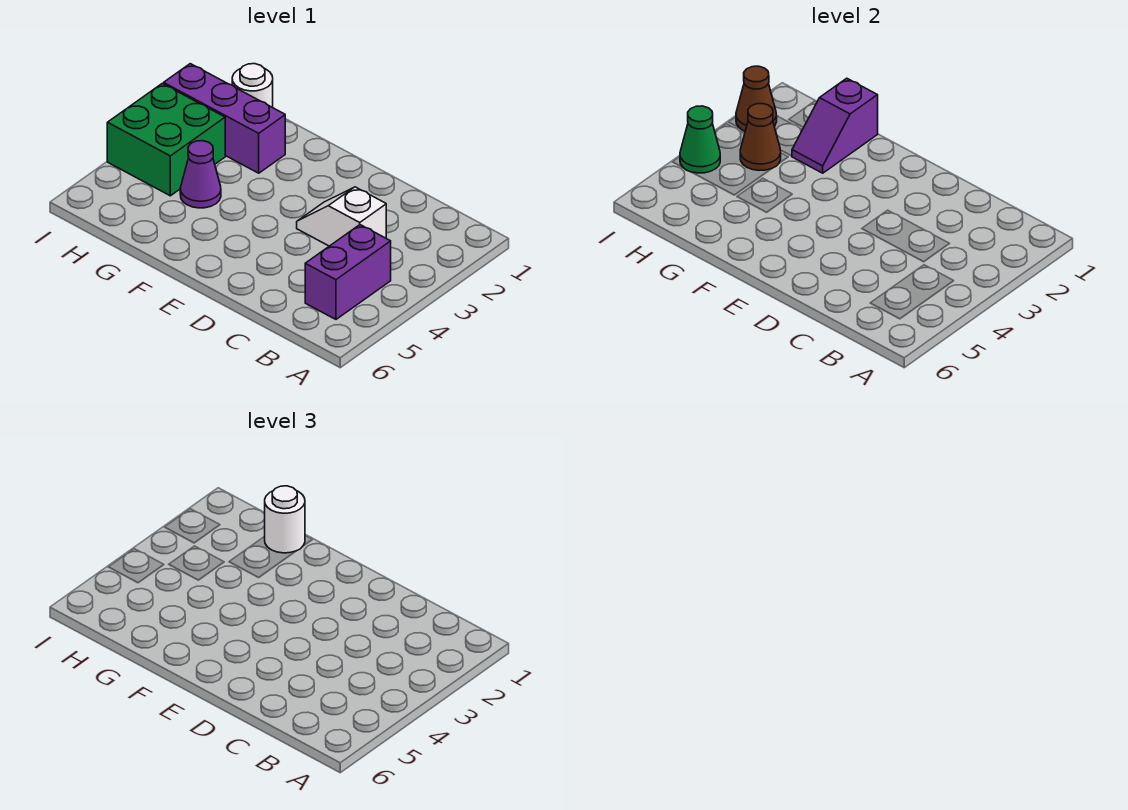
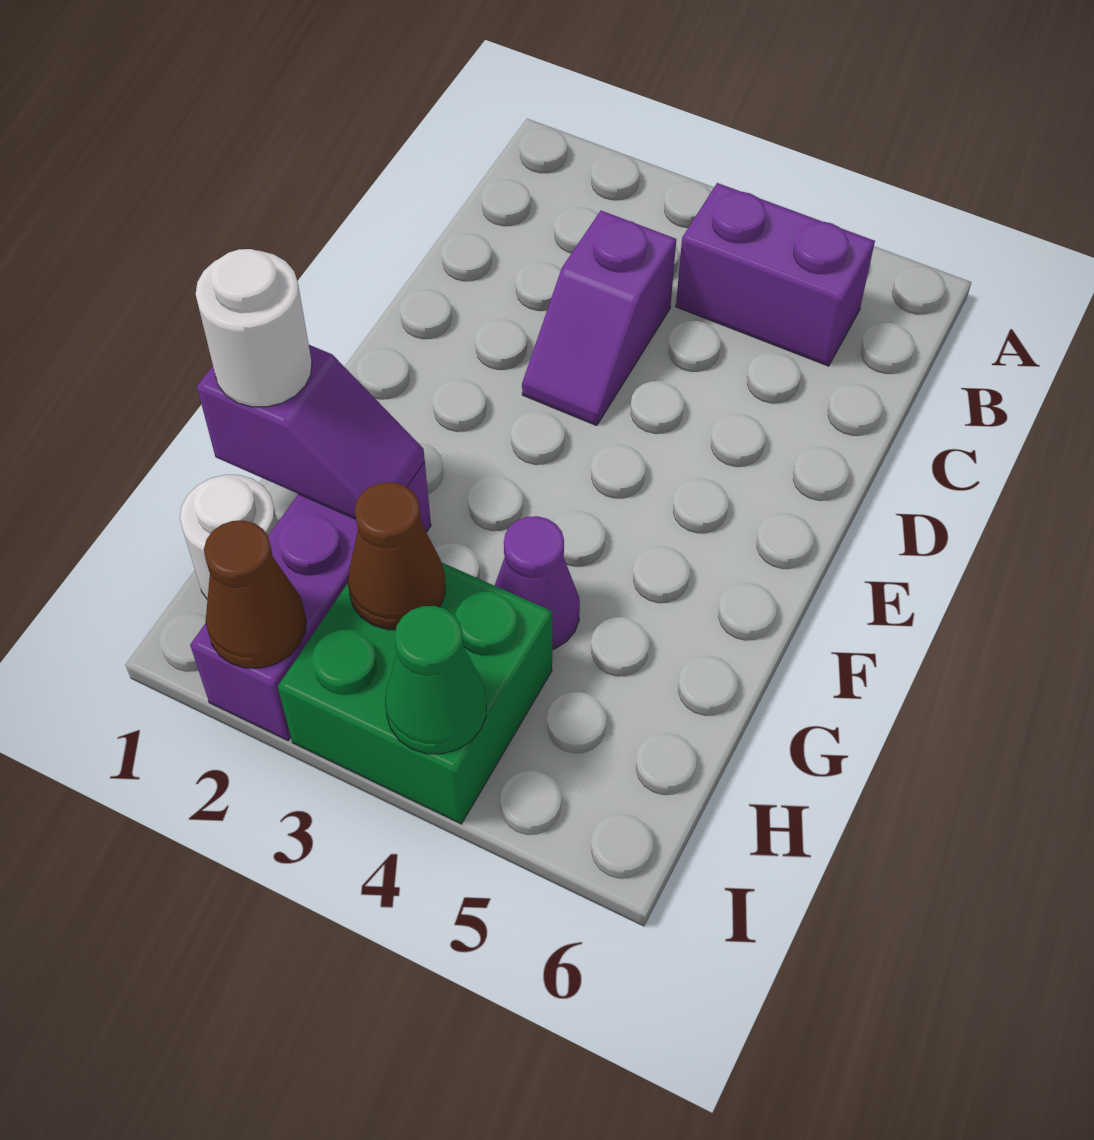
white 1x2 slope [297,187,386,246] -> purple 1x2 slope [522,211,676,426]

